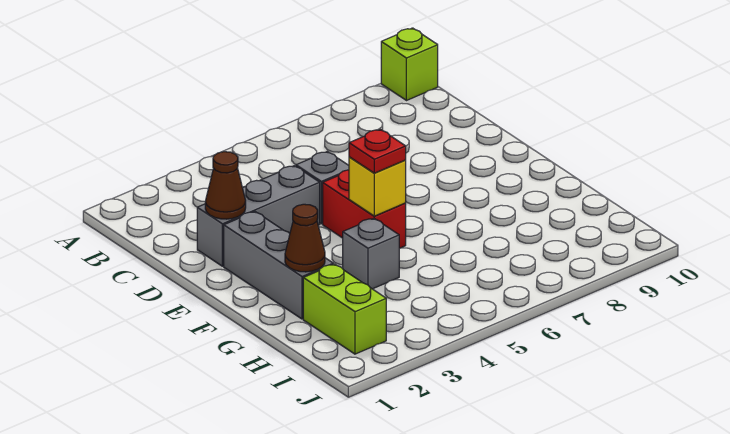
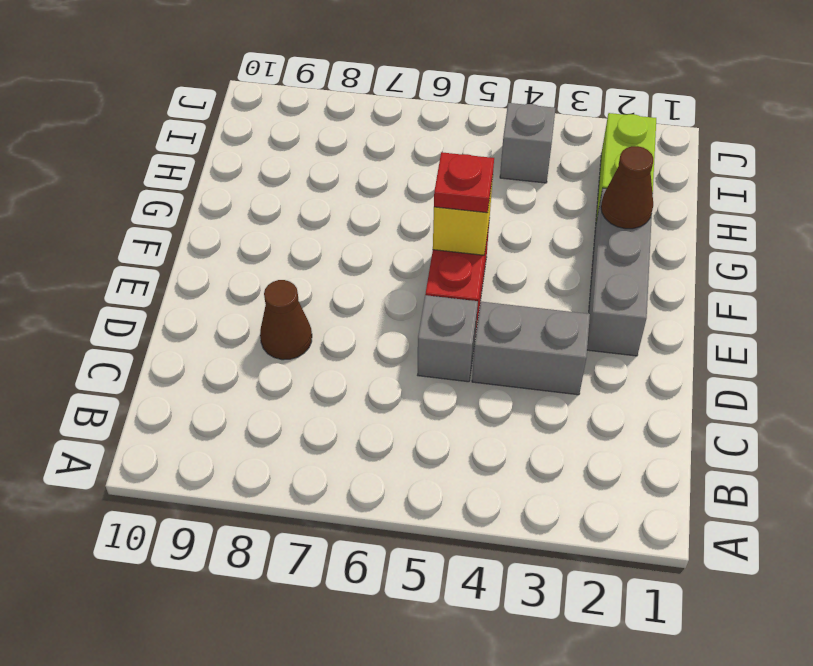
lime 1x1 brick [381,28,438,101] -> none
grey 1x3 brick [197,166,320,266] -> grey 1x2 brick [472,302,590,395]
brown 1x1 cone [205,152,246,219] -> brown 1x1 cone moved to [260,280,312,360]
grey 1x1 brick [343,218,399,289] -> grey 1x1 brick moved to [500,103,556,183]

